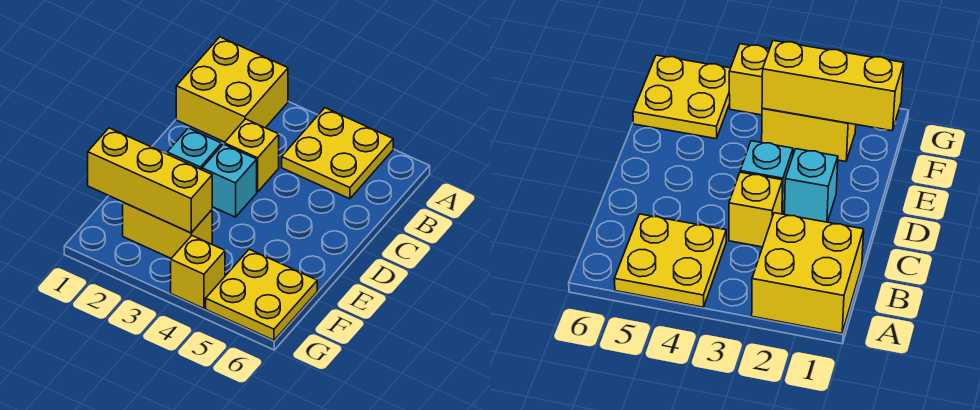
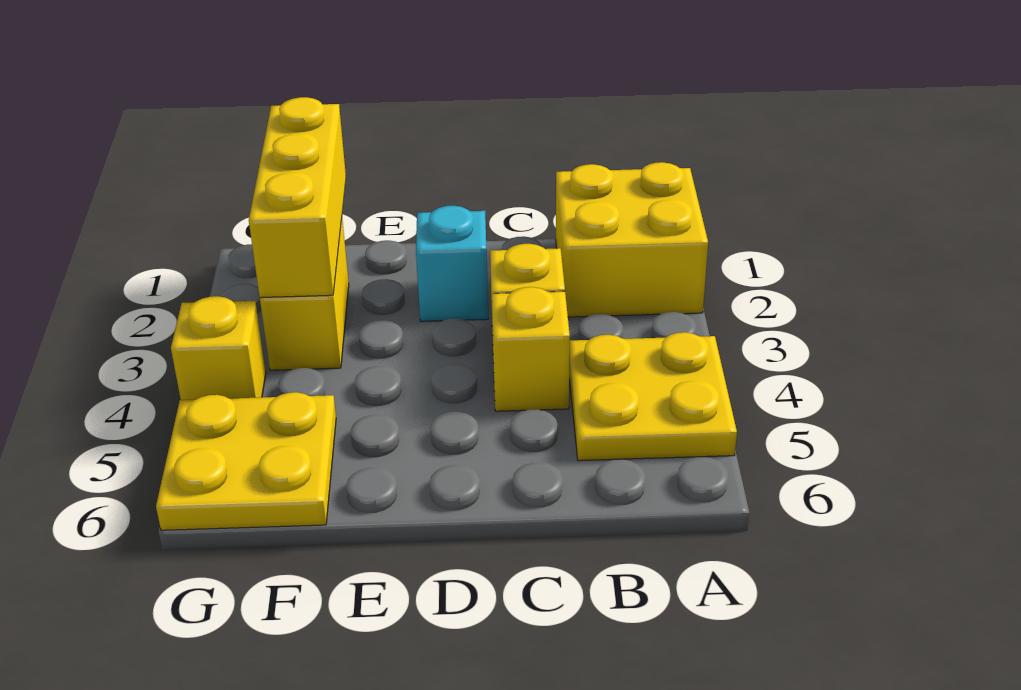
none -> yellow 1x1 brick [492,287,570,411]
cyan 1x1 brick [202,144,257,217] -> none

